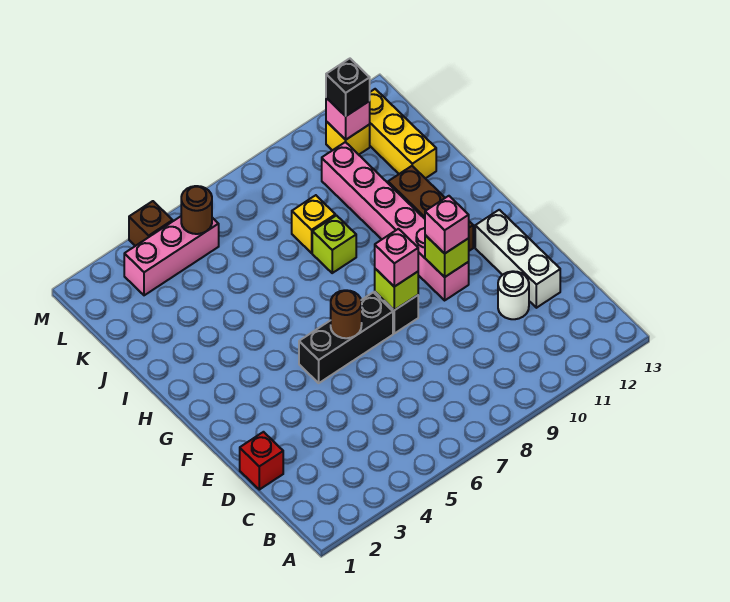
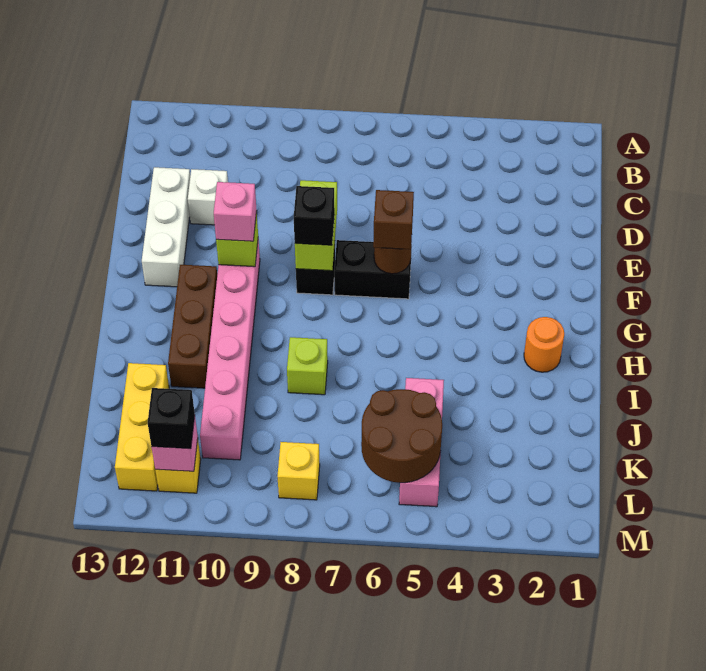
red 1x1 brick [240,432,283,490] -> none
white 1x1 round brick [498,271,529,319] -> white 1x1 brick [188,169,228,225]
black 1x3 brick [299,292,393,383] -> black 1x2 brick [334,240,412,299]
lime 1x1 brick [375,269,418,310] -> lime 1x2 brick [295,180,337,271]
pink 1x1 brick [375,229,418,287] -> black 1x1 brick [294,186,335,245]
none -> orange 1x1 round brick [524,317,564,372]
yellow 1x1 brick [292,195,335,253] -> yellow 1x1 brick moved to [277,442,320,500]
pink 1x3 brick [124,216,219,295] -> pink 1x3 brick turned to [399,378,444,507]
brown 1x1 round brick [181,186,212,234] -> brown 2x2 round brick [361,389,442,483]
brown 1x1 brick [129,201,173,246] -> brown 1x1 brick moved to [373,190,414,249]

